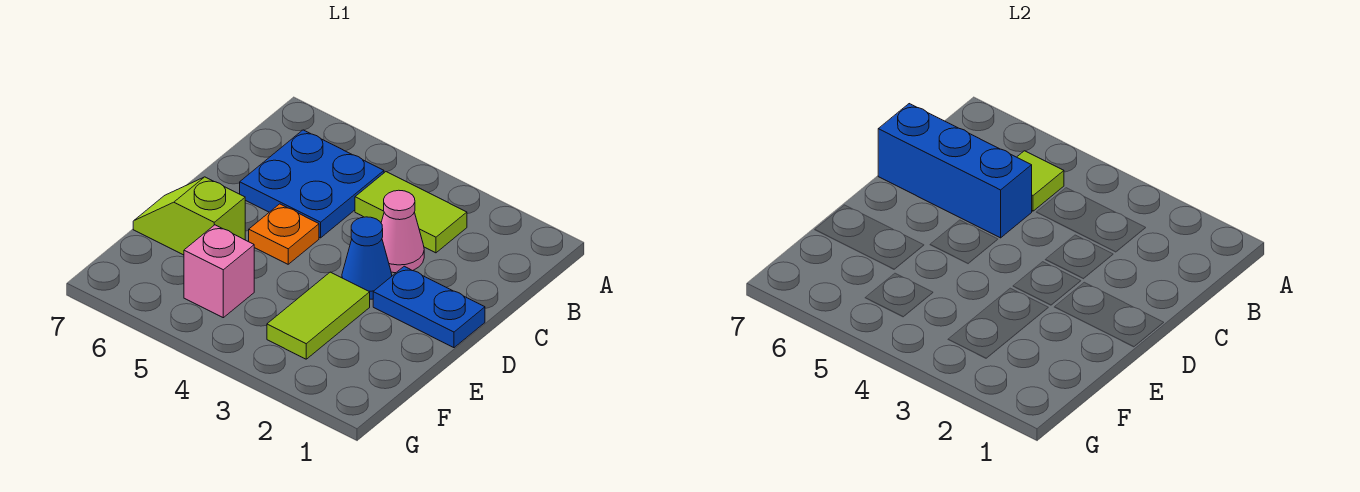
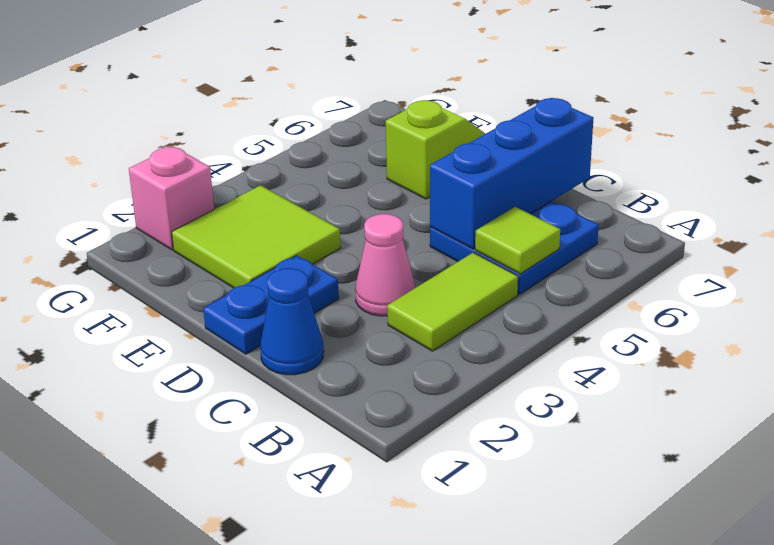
blue 1x1 cone [342,217,392,299] -> blue 1x1 cone moved to [260,268,324,375]
orange 1x1 plate [249,204,319,264] -> none
lime 1x2 tile [267,272,370,359] -> lime 2x2 tile [172,185,340,288]
pink 1x1 brick [184,225,254,318] -> pink 1x1 brick moved to [129,147,214,250]

